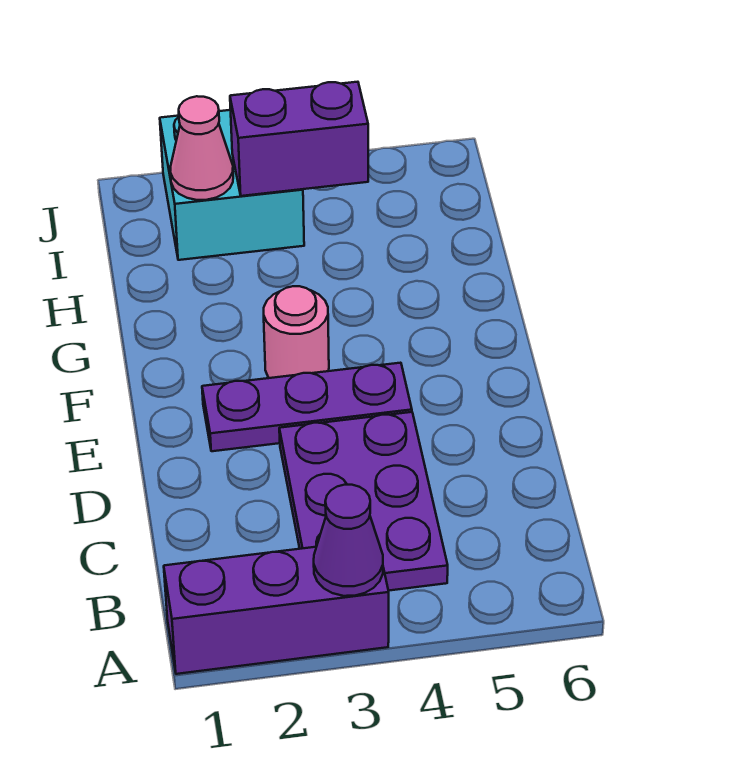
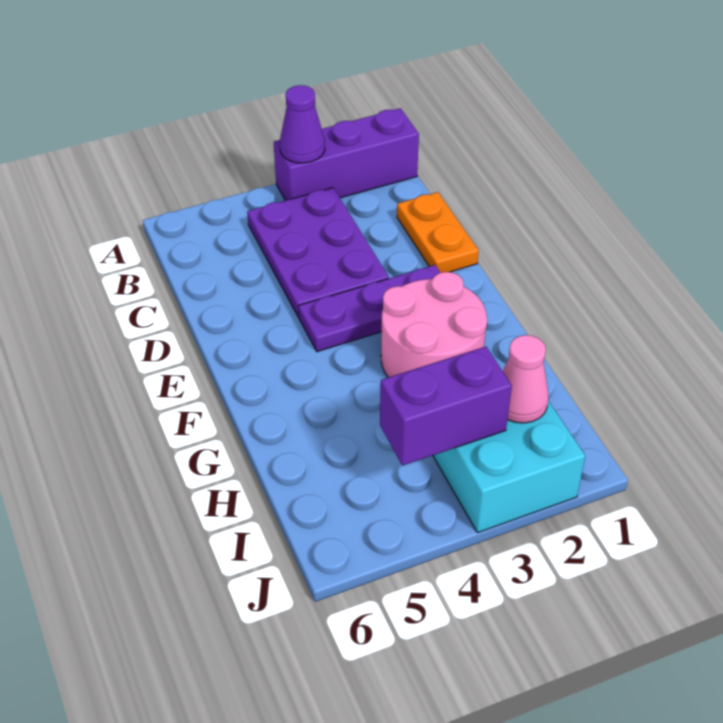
none -> orange 1x2 plate [397,192,479,273]
pink 1x1 round brick [264,286,329,378] -> pink 2x2 round brick [381,272,487,377]

